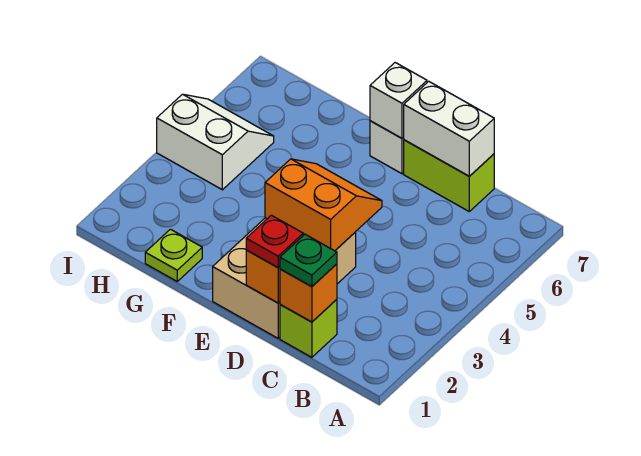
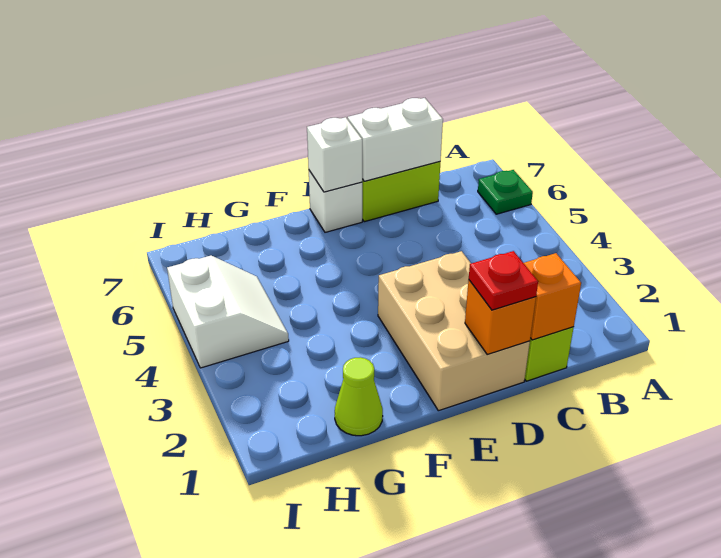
green 1x1 plate [280,234,337,287] -> green 1x1 plate moved to [478,170,533,214]
orange 2x2 slope [265,159,382,251] -> none
lime 1x1 plate [145,229,202,281] -> lime 1x1 cone [335,357,383,436]
white 2x2 slope [157,94,274,190] -> white 2x2 slope turned to [167,256,289,368]

